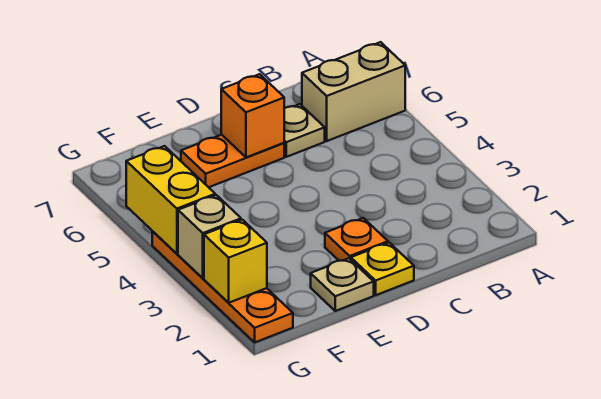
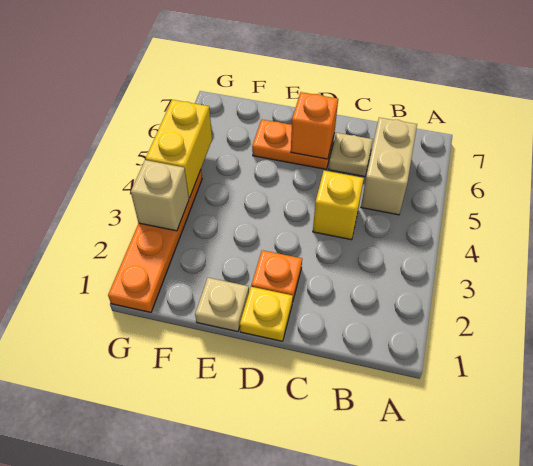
tan 1x2 brick [302,42,405,141] -> tan 1x2 brick turned to [361,118,417,215]
yellow 1x1 brick [204,220,267,303] -> yellow 1x1 brick moved to [313,171,364,240]

